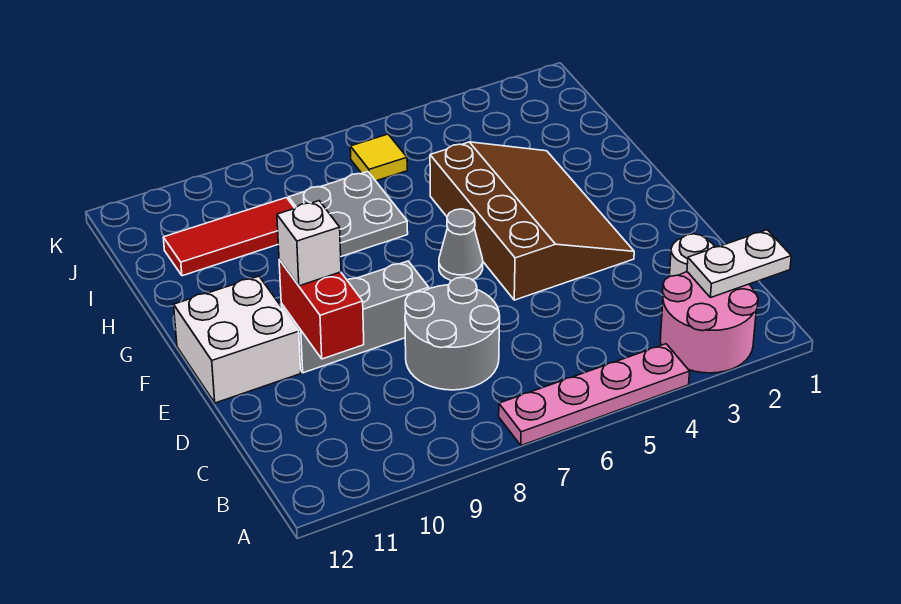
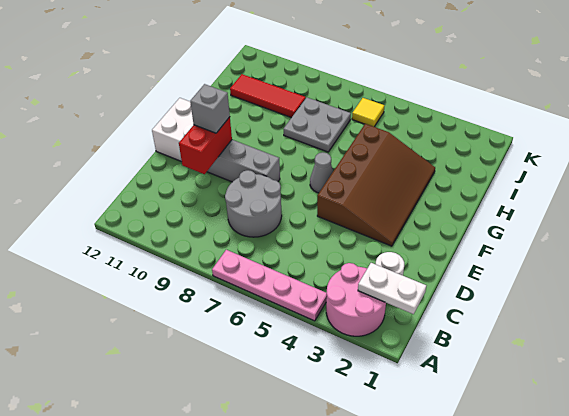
white 1x1 brick [277,201,341,286] -> grey 1x1 brick [190,84,230,133]

